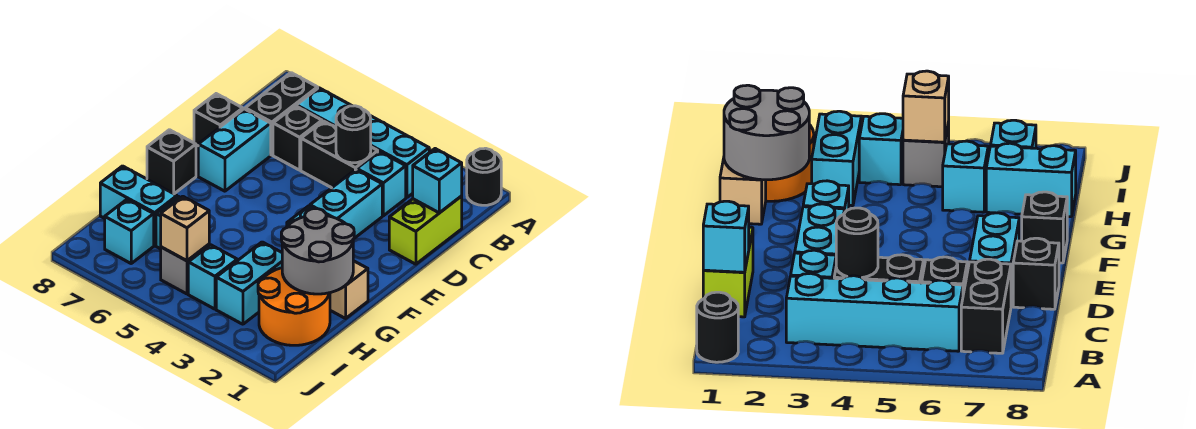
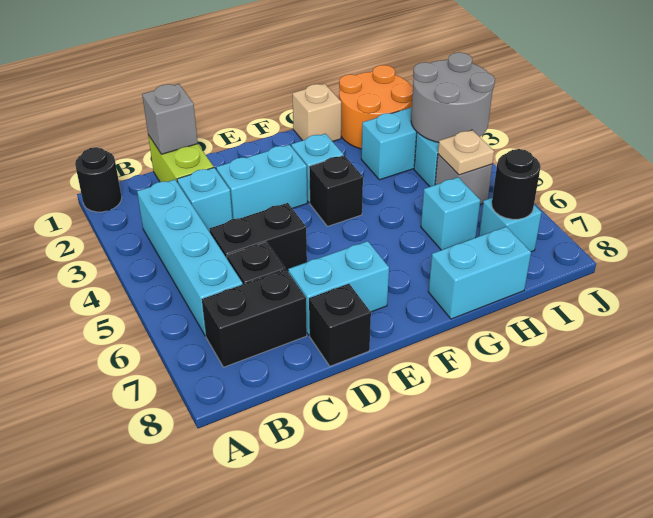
lime 1x2 brick [389,196,462,264] -> lime 1x2 brick turned to [148,135,214,183]
cyan 1x1 brick [413,149,462,213] -> grey 1x1 brick [142,84,198,154]
black 1x2 brick [301,121,378,188] -> black 1x2 brick turned to [210,203,307,271]
black 1x1 round brick [336,106,371,163] -> black 1x1 round brick moved to [492,149,541,219]
black 1x1 brick [147,130,196,194] -> black 1x1 brick moved to [309,155,363,226]
grey 2x2 round brick [281,209,354,294] -> grey 2x2 round brick moved to [411,52,495,142]
cyan 1x2 brick [100,166,177,245] -> cyan 1x2 brick turned to [428,227,531,319]
tan 1x1 brick [161,196,209,261] -> tan 1x1 plate [438,130,494,175]

